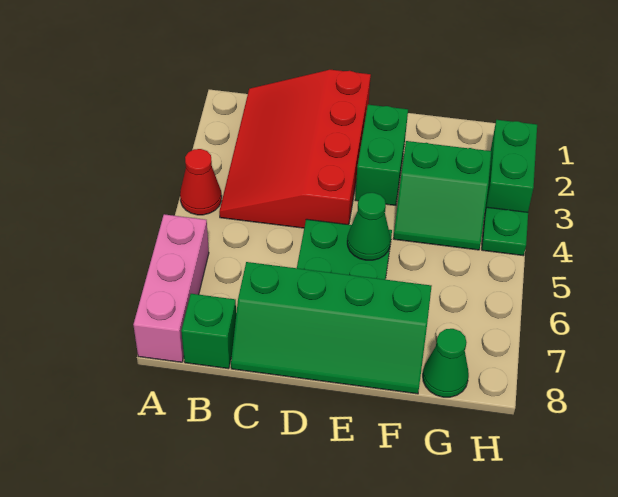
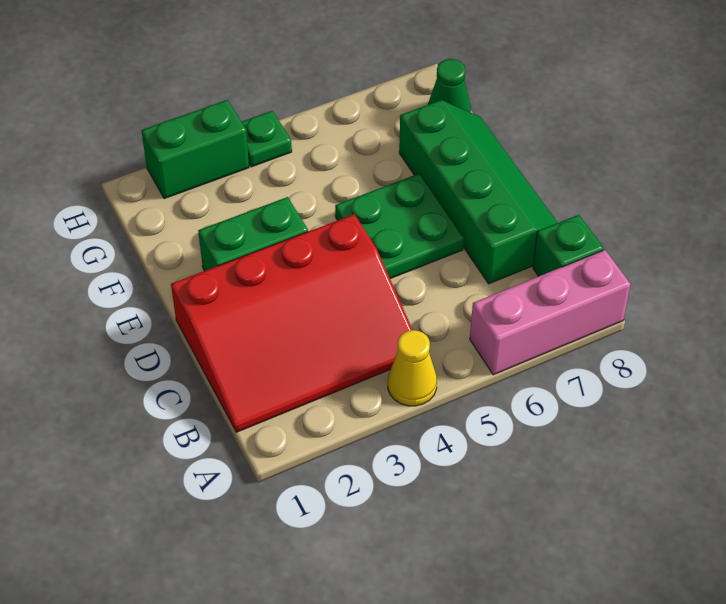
red 1x1 cone [180,149,222,215] -> yellow 1x1 cone [388,330,437,406]
green 1x1 cone [347,193,390,260] -> none
green 2x2 slope [393,141,491,250] -> none

